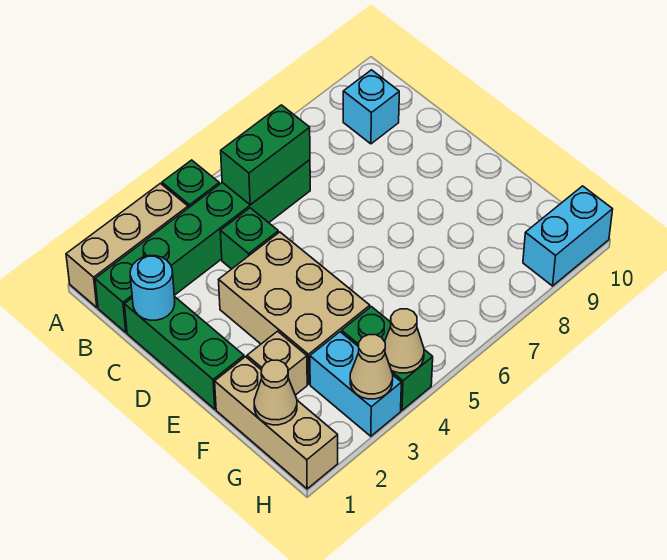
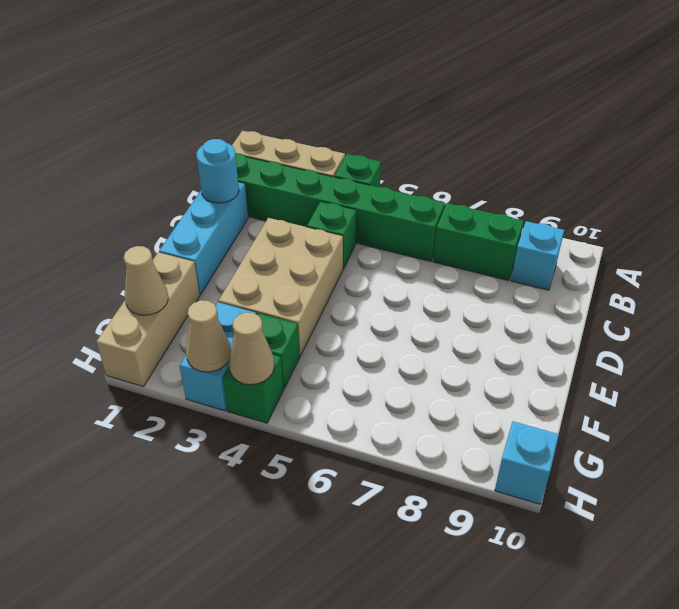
green 1x2 brick [221,105,310,205] -> green 1x2 brick moved to [433,203,524,281]
green 1x3 brick [124,296,244,409] -> cyan 1x3 brick [159,182,248,295]
tan 1x1 brick [247,331,307,395] -> none
cyan 1x2 brick [523,186,613,286] -> cyan 1x1 brick [495,422,559,504]

